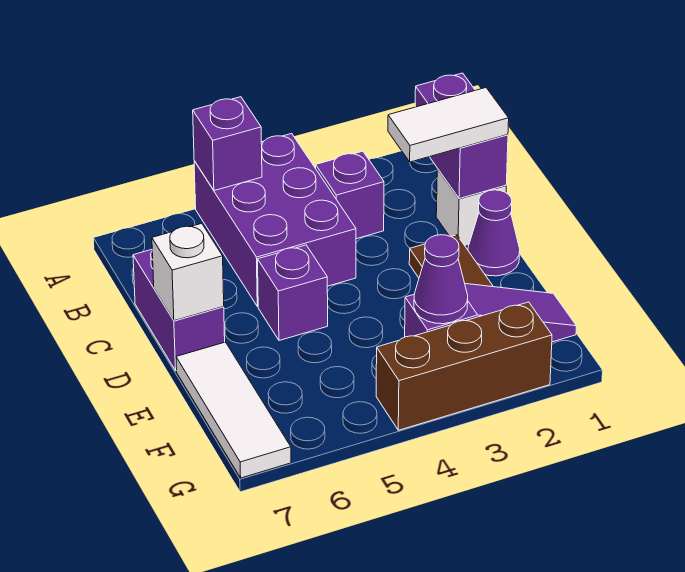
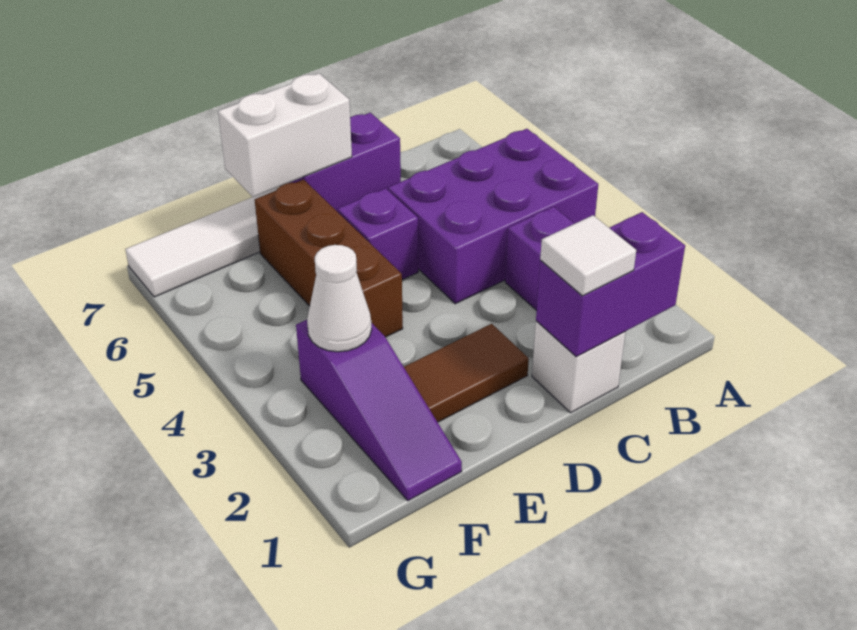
purple 1x1 brick [193,97,262,191] -> none
white 1x2 tile [388,88,509,162] -> white 1x1 tile [540,215,636,296]
purple 1x1 cone [468,190,520,276] -> none
white 1x1 brick [152,223,224,321] -> white 1x2 brick [218,74,352,197]
purple 1x1 cone [414,235,468,324] -> white 1x1 cone [307,245,372,352]
brown 1x3 brick [376,302,552,430] -> brown 1x3 brick moved to [255,180,403,337]

